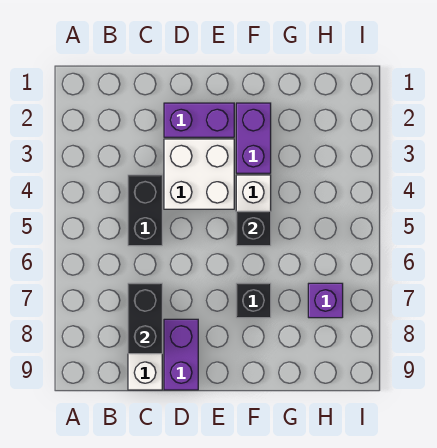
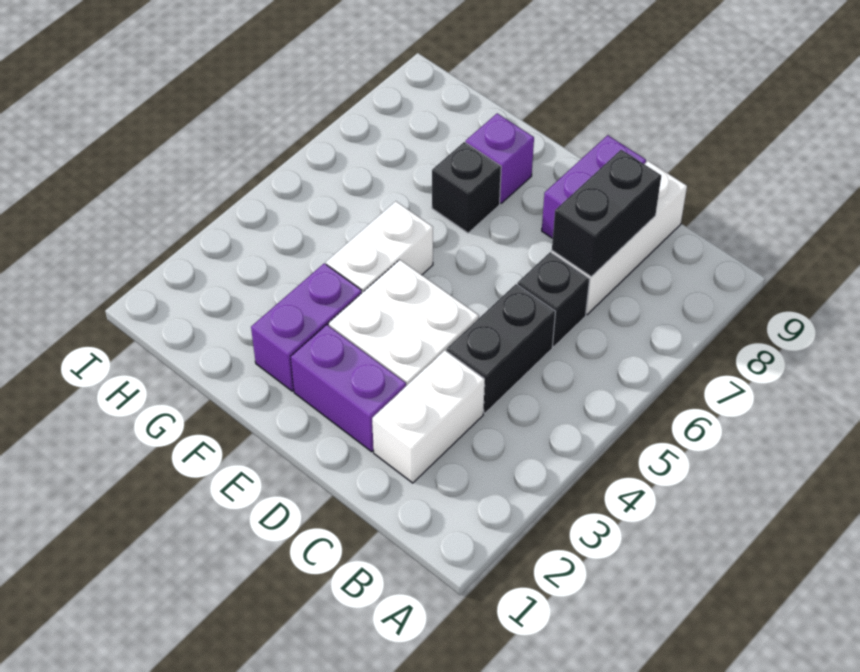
none -> white 1x2 brick [372,350,485,483]
black 1x1 brick [236,211,271,246] -> black 1x1 brick moved to [517,252,590,347]
purple 1x1 brick [308,283,343,318] -> purple 1x1 brick moved to [466,113,534,203]

